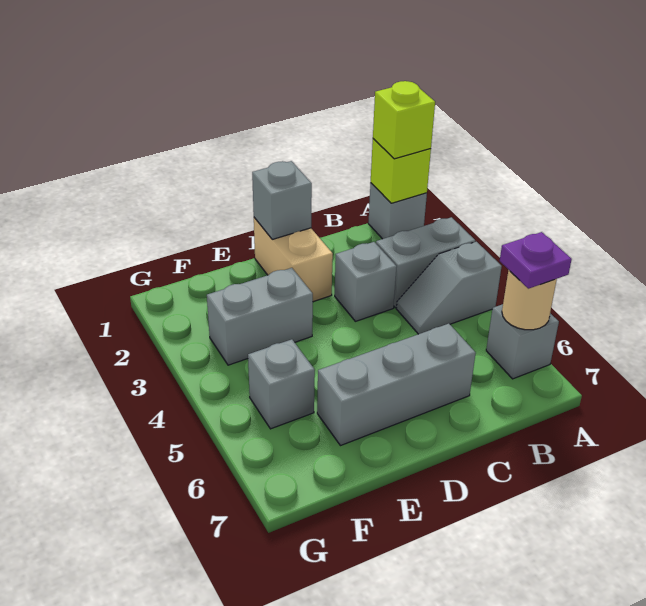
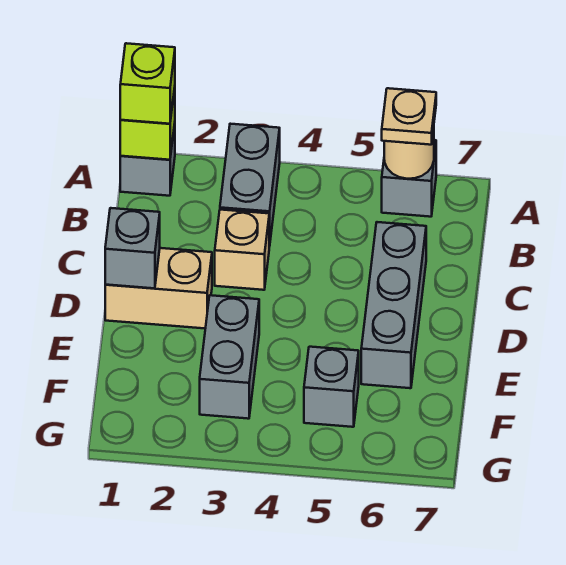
grey 1x2 slope [397,242,502,334] -> none
purple 1x1 plate [500,232,572,289] -> tan 1x1 plate [382,88,436,145]
grey 1x1 brick [335,242,397,321] -> tan 1x1 brick [215,210,269,290]

